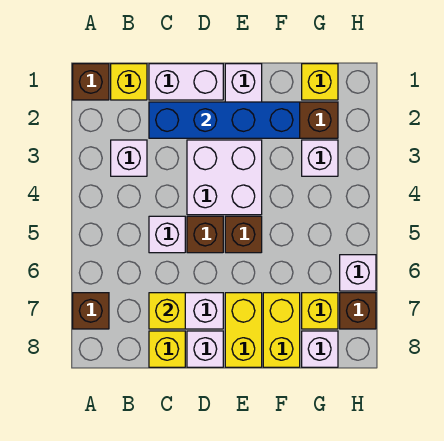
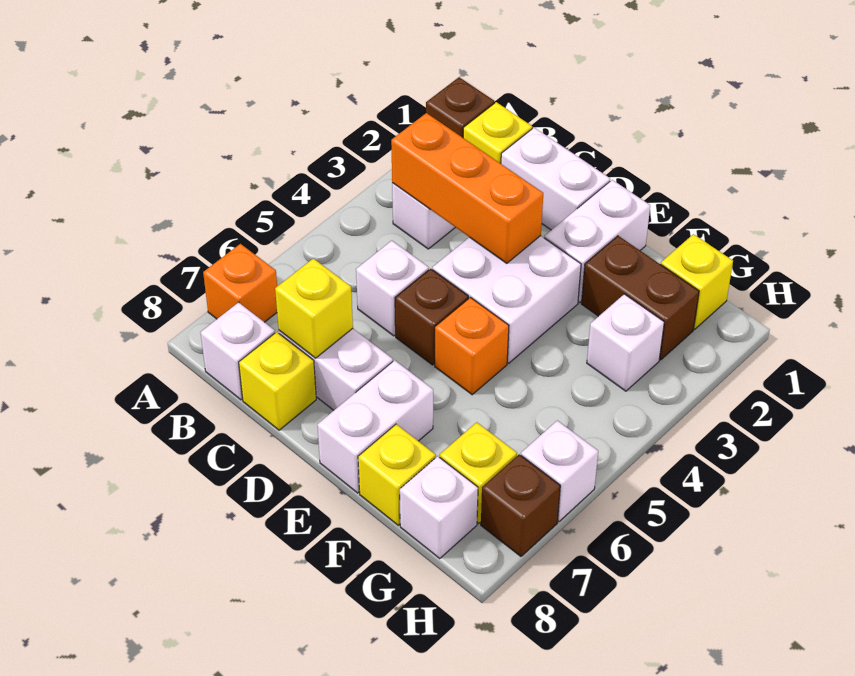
brown 1x1 brick [73,293,109,329] -> orange 1x1 brick [203,244,277,322]
none -> orange 1x3 brick [391,113,543,263]
blue 1x4 brick [149,102,300,138] -> none
white 1x1 brick [187,331,223,367] -> white 1x1 brick moved to [201,302,275,400]
brown 1x1 brick [225,216,262,253] -> orange 1x1 brick [435,297,509,395]
yellow 1x2 brick [225,293,262,367] -> white 1x2 brick [317,360,433,493]
yellow 1x2 brick [263,293,300,367] -> yellow 1x1 brick [358,424,436,525]

